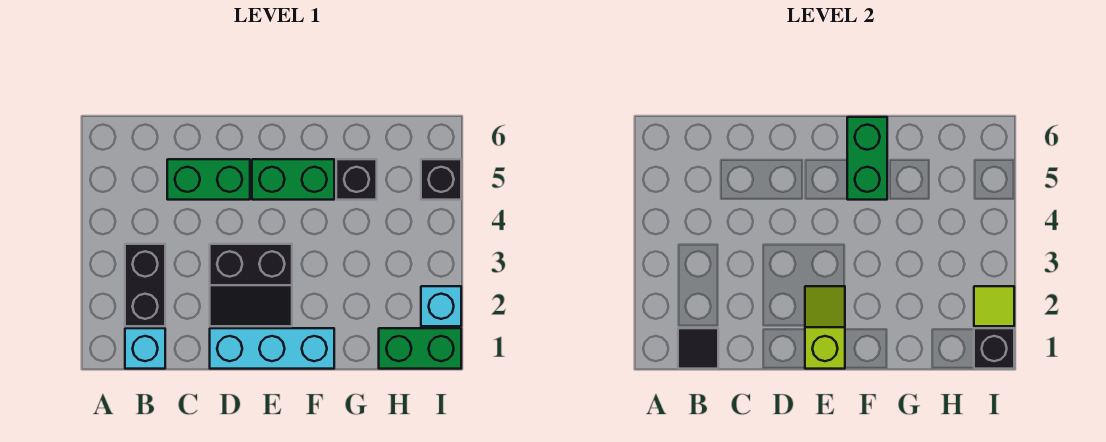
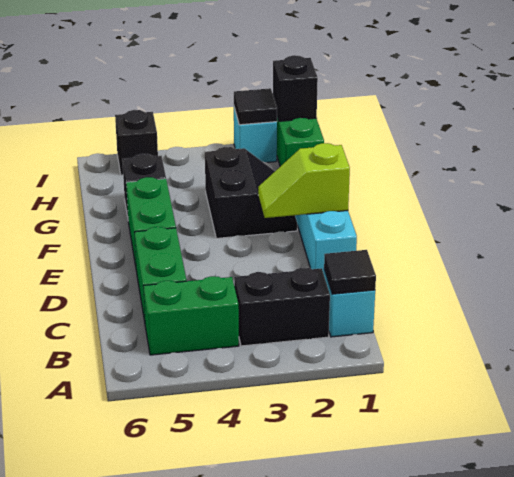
black 2x2 slope [210,244,292,326] -> black 2x2 slope moved to [205,147,297,238]
green 1x2 brick [847,117,887,200] -> green 1x2 brick moved to [143,276,239,355]
lime 1x1 tile [974,286,1014,326] -> black 1x1 tile [234,88,277,125]

